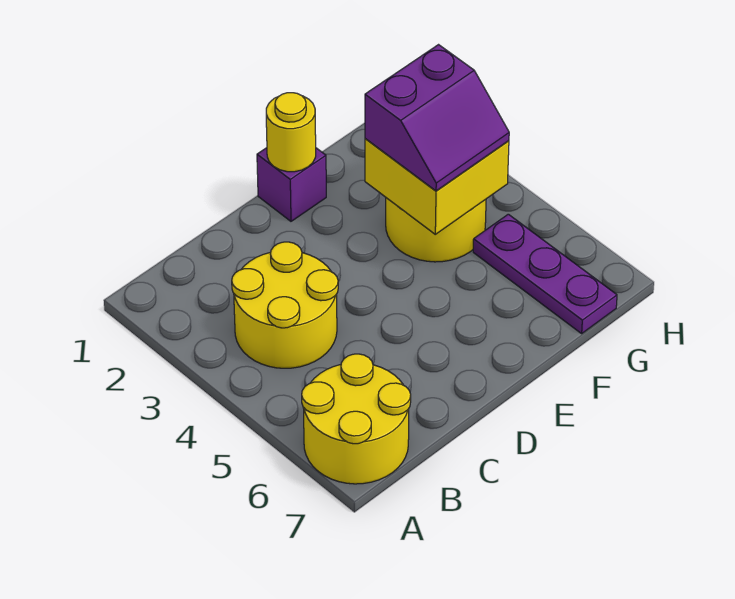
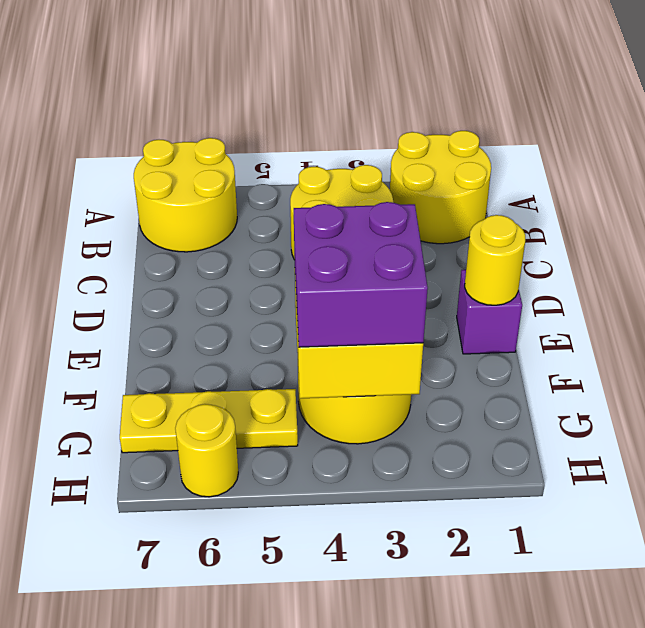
none -> yellow 2x2 round brick [390,131,491,244]
purple 2x2 slope [365,45,509,191] -> purple 2x2 brick [294,202,428,347]
purple 1x3 plate [473,214,617,334] -> yellow 1x3 plate [120,389,298,453]
none -> yellow 1x1 round brick [175,404,238,497]

